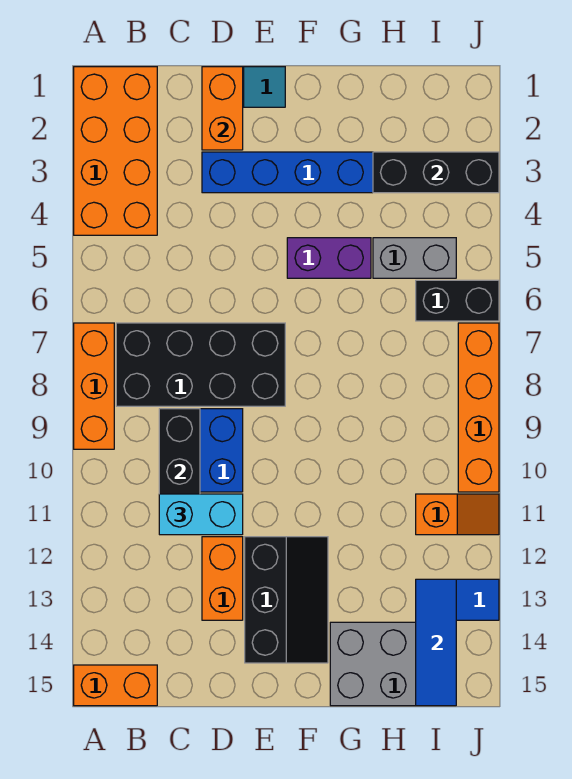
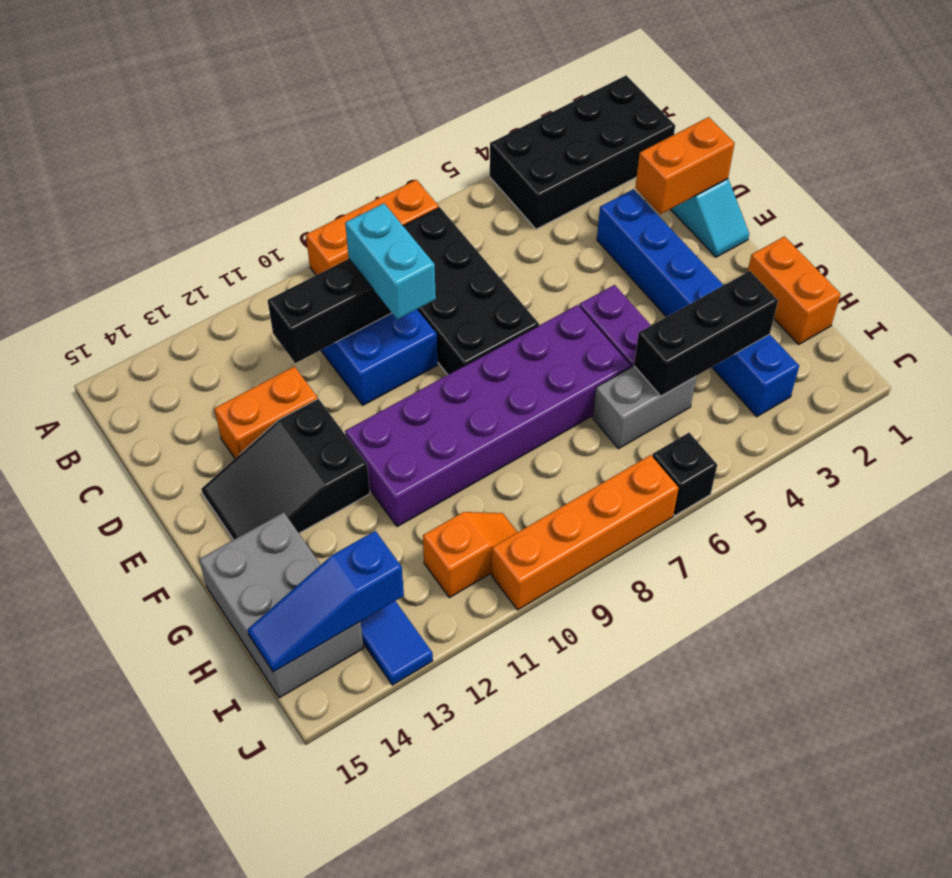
orange 2x4 brick [74,67,157,235] -> black 2x4 brick [490,75,675,229]
orange 1x2 brick [74,665,157,706] -> orange 1x2 brick moved to [748,236,841,344]
cyan 1x2 brick [159,494,243,535] -> cyan 1x2 brick moved to [345,203,436,319]
black 2x3 slope [245,537,328,663] -> black 2x3 slope turned to [201,399,370,540]
none -> purple 2x6 brick [345,305,631,527]
black 1x3 brick [373,152,499,193] -> black 1x3 brick turned to [634,271,778,396]
grey 1x2 brick [373,238,456,278] -> grey 1x2 brick turned to [593,366,696,449]
black 1x2 brick [416,280,499,321] -> black 1x1 brick [652,433,717,516]
orange 1x2 slope [416,494,499,535] -> orange 1x2 slope turned to [423,512,518,598]
blue 1x3 tile [416,579,456,706] -> blue 1x3 slope [247,531,404,672]

